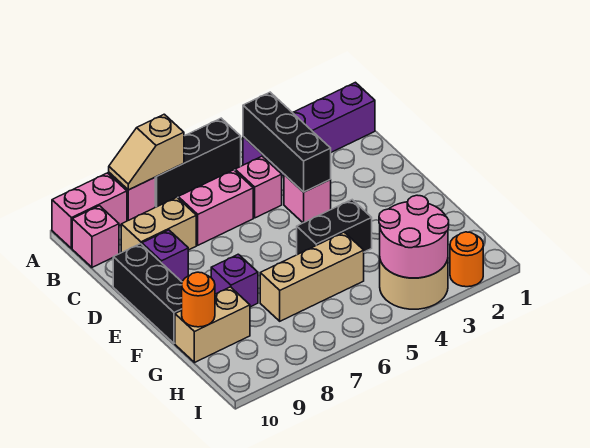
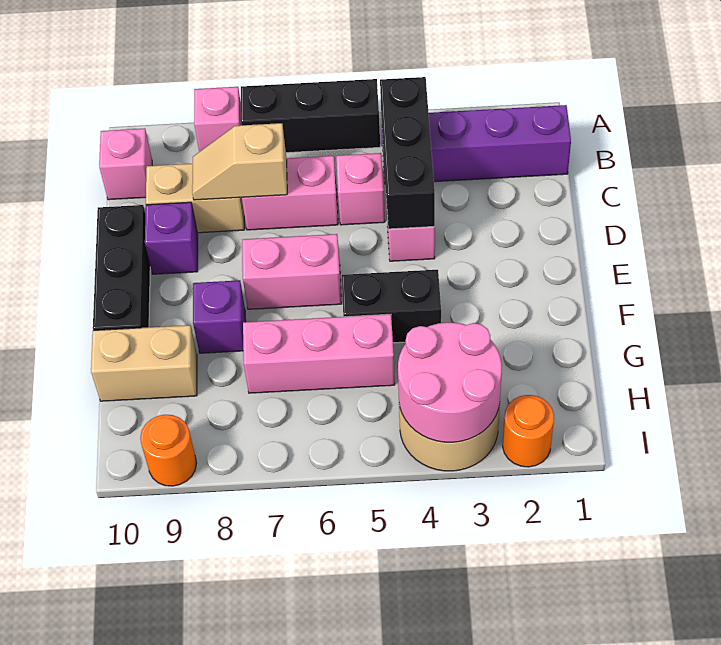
tan 1x2 slope [109,114,184,190] -> tan 1x2 slope moved to [192,123,287,200]
pink 1x2 brick [52,173,127,249] -> pink 1x2 brick moved to [242,234,342,309]
tan 1x3 brick [260,232,364,321] -> pink 1x3 brick [243,314,395,393]
orange 1x1 round brick [182,272,215,327] -> orange 1x1 round brick moved to [140,415,197,486]

